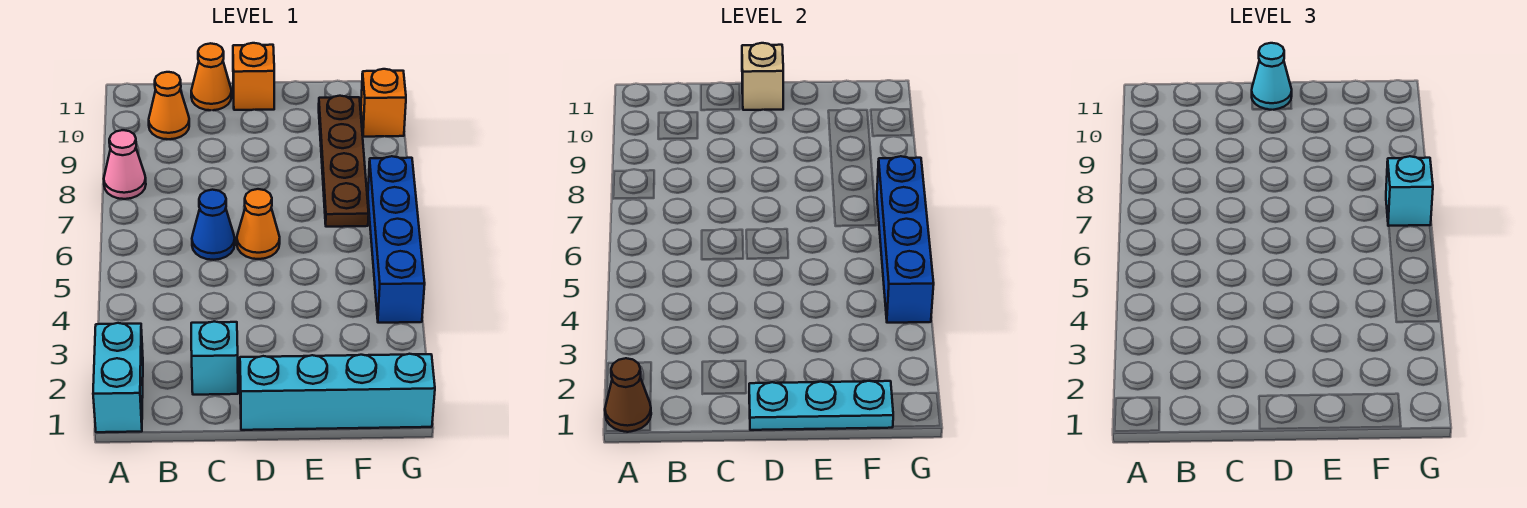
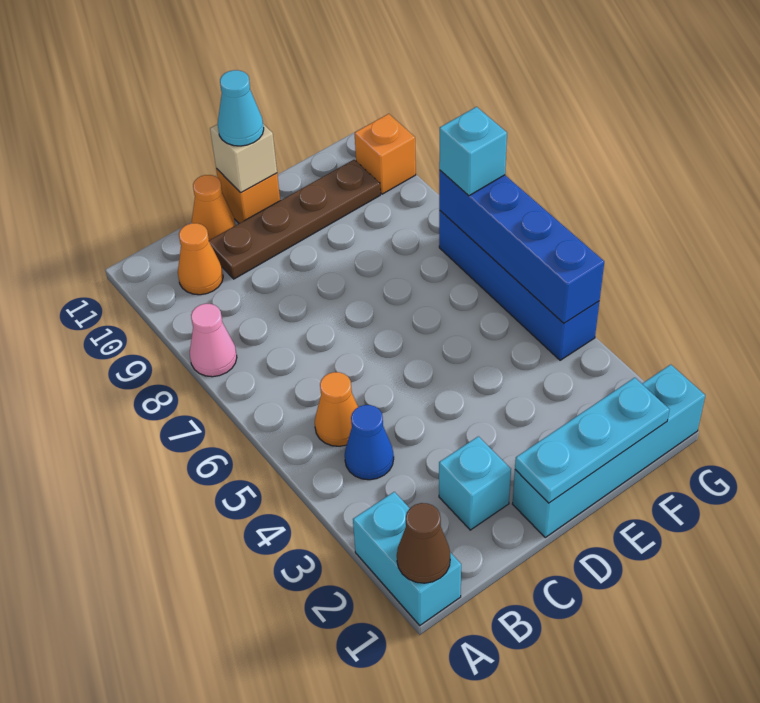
blue 1x1 cone [192,190,235,260] -> blue 1x1 cone moved to [345,405,394,480]
orange 1x1 cone [237,189,280,259] -> orange 1x1 cone moved to [315,372,358,446]
brown 1x4 plate [319,96,369,227] -> brown 1x4 plate turned to [209,160,380,279]

